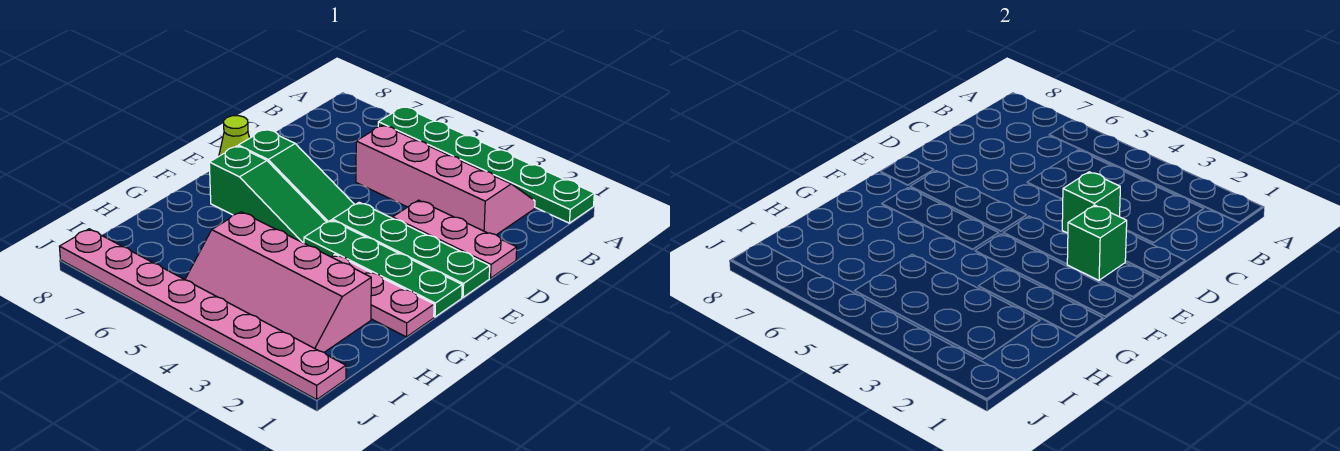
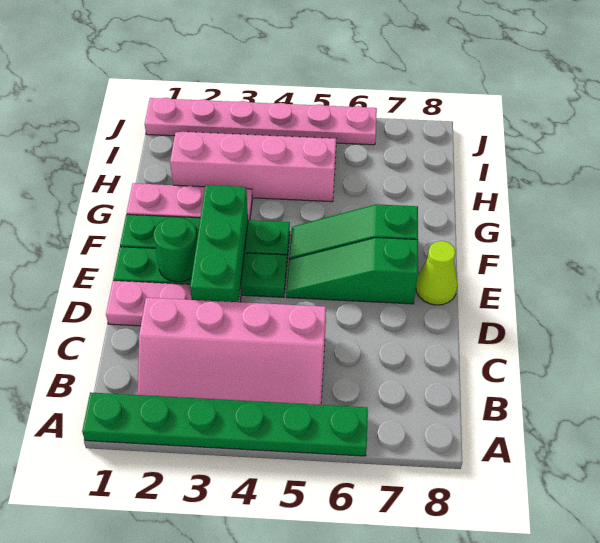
green 1x1 brick [1062,172,1120,233] -> green 1x3 brick [190,185,248,302]
green 1x1 brick [1067,205,1127,281] -> green 1x1 round brick [154,217,197,282]
pink 1x8 plate [59,229,346,399] -> pink 1x6 plate [145,98,377,145]

